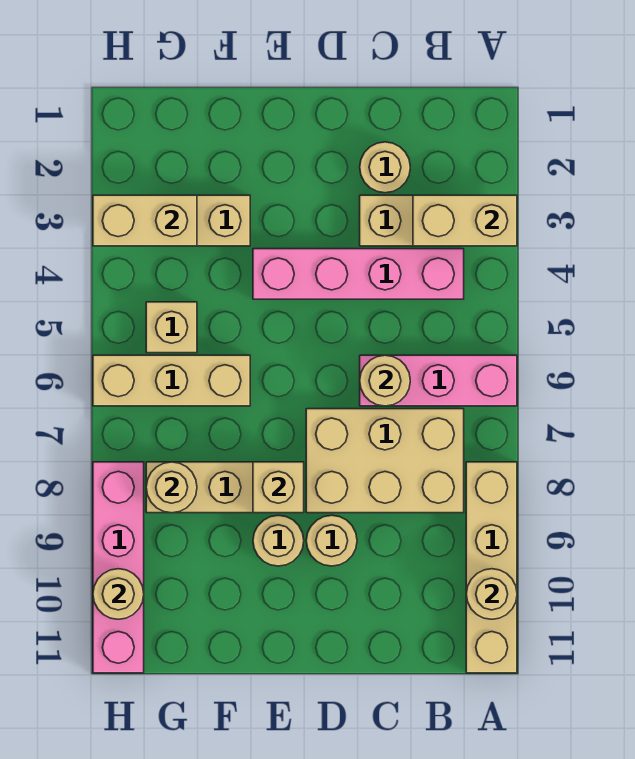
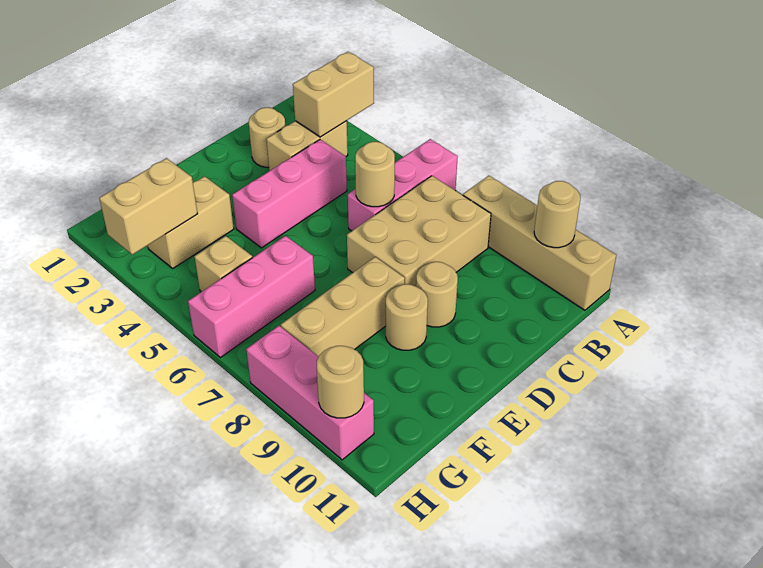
pink 1x4 brick [253,249,464,299] -> pink 1x3 brick [232,140,347,248]
tan 1x1 brick [253,462,304,513] -> none
tan 1x3 brick [93,355,250,406] -> pink 1x3 brick [188,236,315,358]
tan 1x1 round brick [146,462,197,513] -> none
pink 1x4 brick [93,462,144,673] -> pink 1x3 brick [246,326,374,460]

